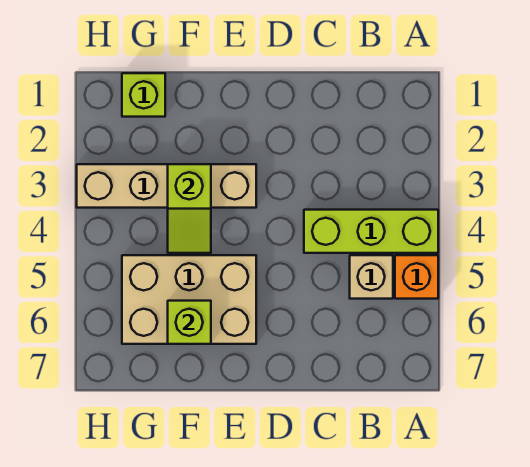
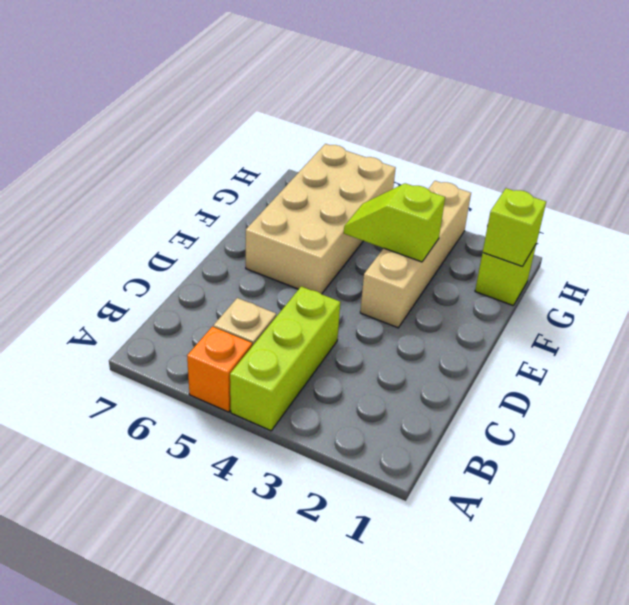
tan 2x3 brick [122,255,256,344] -> tan 2x4 brick [246,144,396,294]
lime 1x1 brick [168,301,211,344] -> lime 1x1 brick moved to [483,188,546,267]

